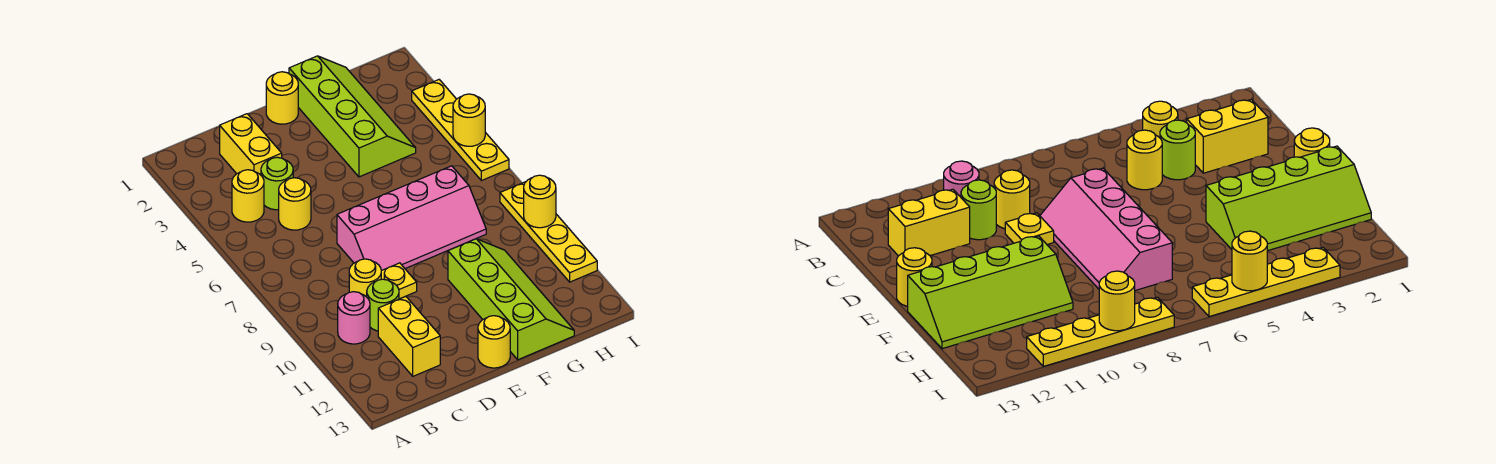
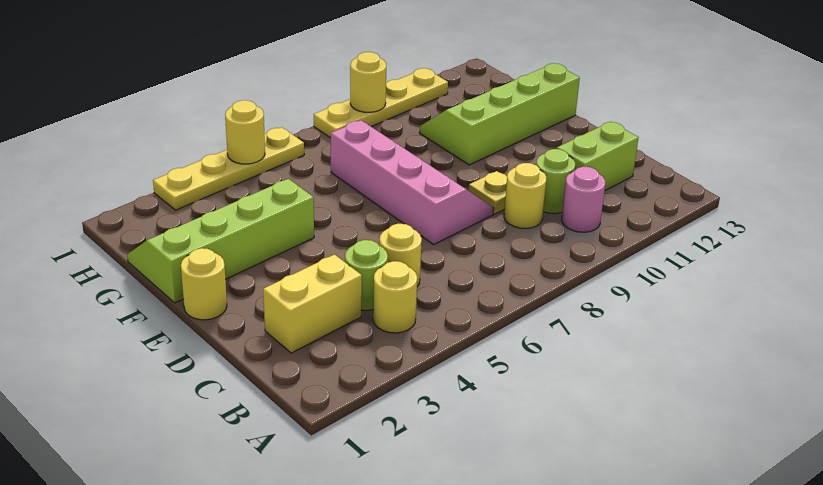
yellow 1x2 brick [378,296,440,376] -> lime 1x2 brick [557,122,638,190]
yellow 1x1 round brick [478,316,510,368] -> none

